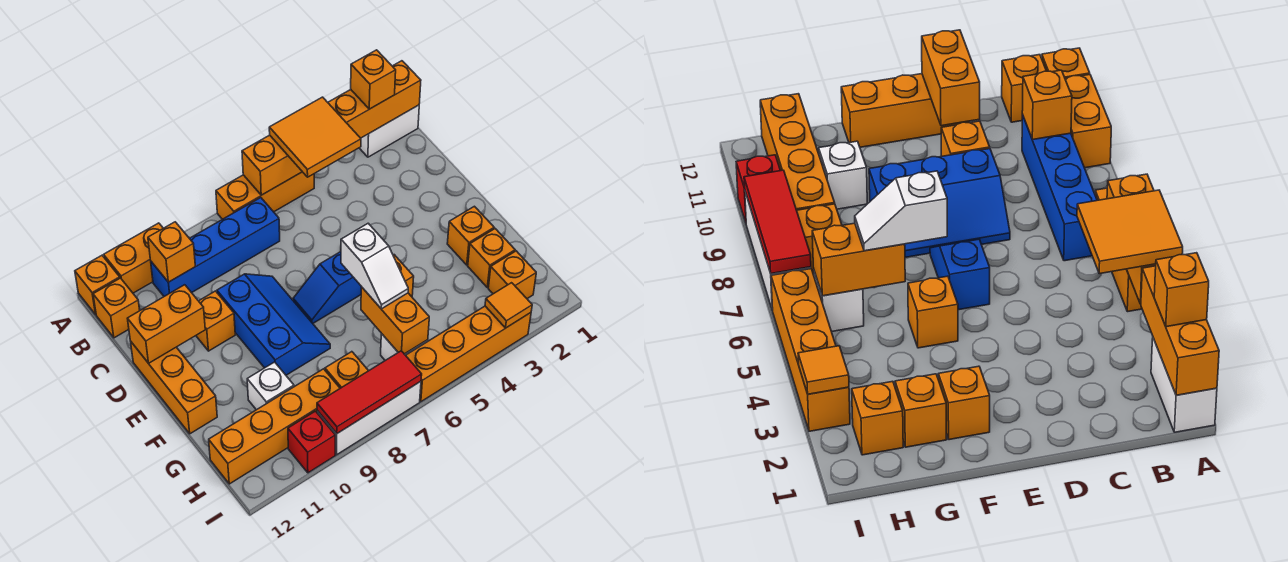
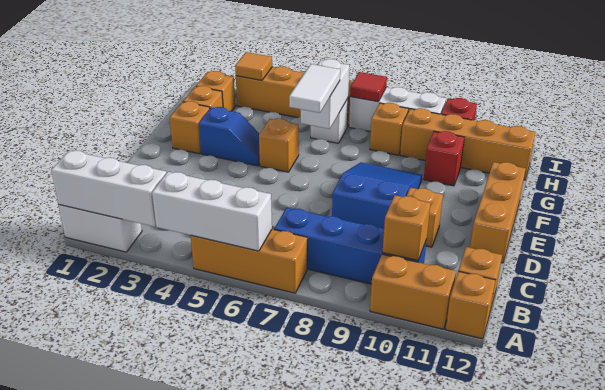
orange 1x3 brick [328,61,421,138] -> white 1x3 brick [51,150,166,227]
orange 1x1 brick [351,50,396,109] -> none
orange 1x3 brick [242,135,302,195] -> white 1x3 brick [152,172,272,251]
orange 2x2 tile [269,97,361,177] -> none
blue 2x3 slope [217,274,330,375] -> blue 2x3 slope turned to [332,162,422,229]
orange 1x2 brick [127,285,205,363] -> none
blue 1x2 slope [293,252,362,323] -> blue 1x2 slope moved to [199,107,260,166]
white 1x2 slope [341,223,408,309] -> white 1x2 tile [289,64,340,113]
orange 1x2 brick [361,287,429,354] -> white 1x2 brick [301,59,349,129]
white 1x1 brick [247,362,294,410] -> red 1x1 brick [424,131,464,186]
red 1x3 tile [317,351,422,433] -> red 1x1 tile [350,72,387,102]

